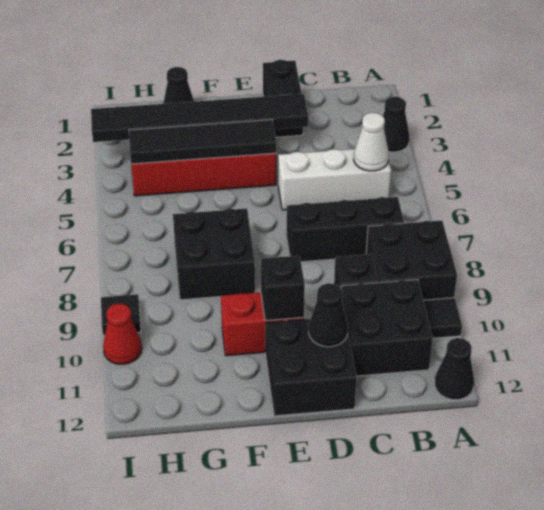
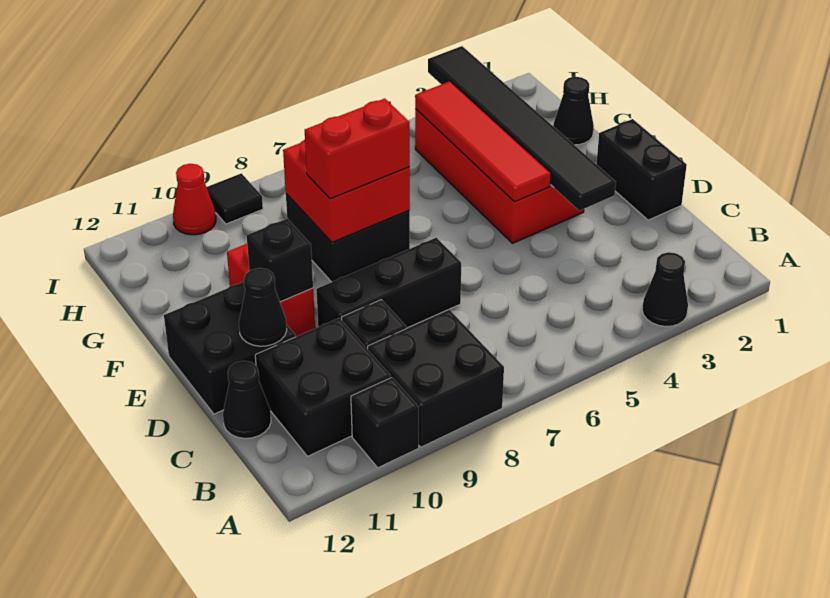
black 1x1 tile [423,298,462,338] -> black 1x1 brick [351,377,419,468]
black 1x1 cone [435,338,474,400] -> black 1x1 cone moved to [223,361,271,438]
white 1x3 brick [278,149,391,210] -> none
white 1x1 cone [354,113,389,171] -> none
black 1x3 brick [287,197,404,262] -> black 1x3 brick turned to [316,238,461,328]
black 1x2 brick [263,60,303,137] -> black 1x2 brick turned to [596,119,687,220]
black 1x4 tile [129,120,276,164] -> red 1x4 tile [415,81,551,202]
none -> red 2x2 brick [283,140,410,242]
none -> red 1x2 brick [305,99,410,199]

